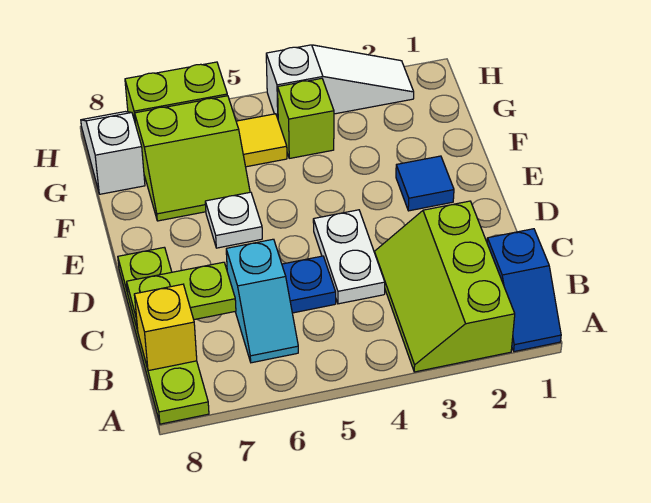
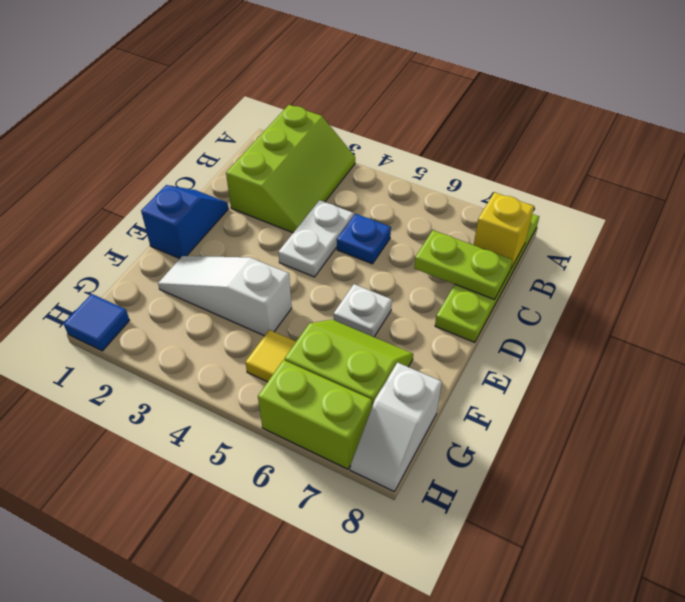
blue 1x2 slope [487,229,561,352] -> blue 1x2 slope moved to [141,185,228,259]
cyan 1x2 slope [226,239,298,363] -> none
blue 1x1 tile [396,156,454,211] -> blue 1x1 tile moved to [63,294,130,351]
lime 1x1 brick [278,78,334,158] -> none
white 1x3 slope [266,45,414,118] -> white 1x3 slope moved to [158,256,292,336]

